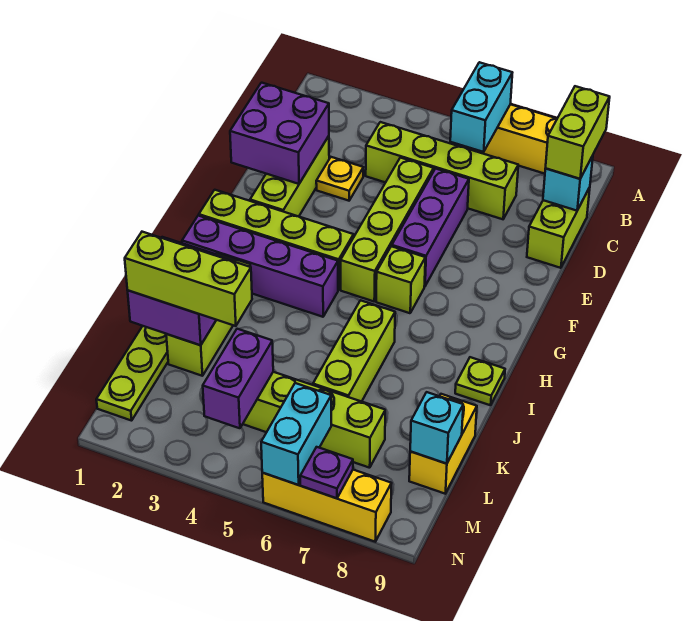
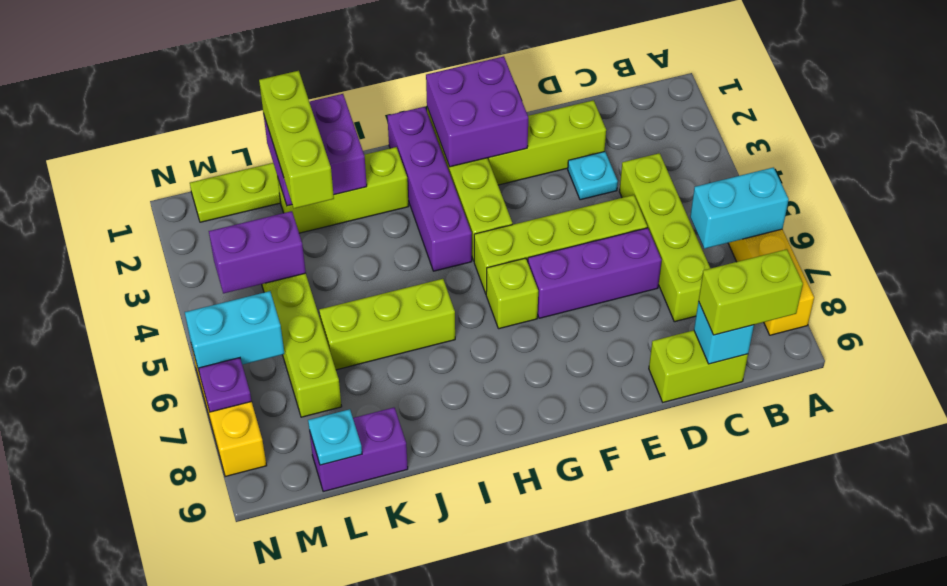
purple 2x2 brick [230,83,329,184] -> purple 2x2 brick moved to [426,56,528,167]
yellow 1x1 plate [316,157,363,201] -> cyan 1x1 plate [568,152,618,200]
lime 1x1 plate [455,357,505,405] -> none
yellow 1x2 brick [409,394,477,494] -> purple 1x2 brick [309,408,408,492]
cyan 1x1 brick [410,392,463,464] -> cyan 1x1 plate [308,409,362,465]

